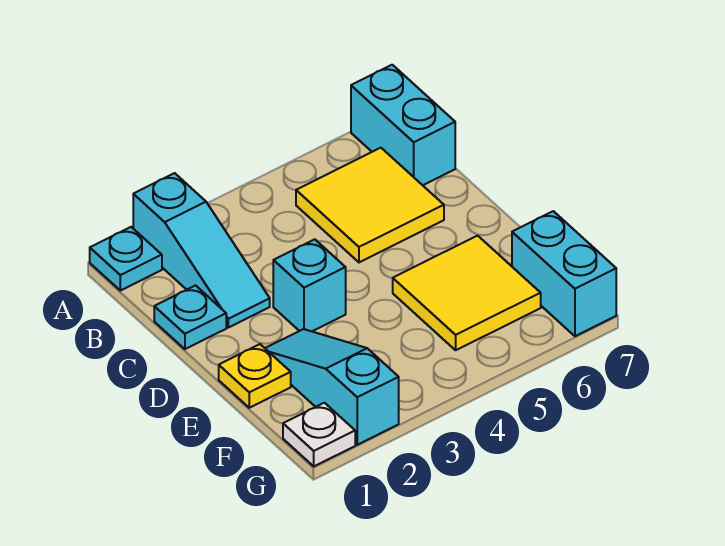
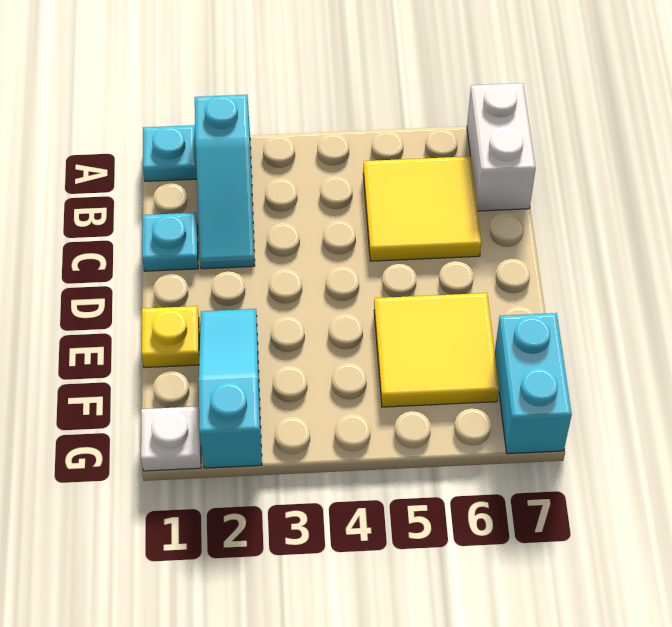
cyan 1x2 brick [351,65,455,185] -> white 1x2 brick [467,83,536,211]
cyan 1x1 brick [273,239,346,331] -> none

